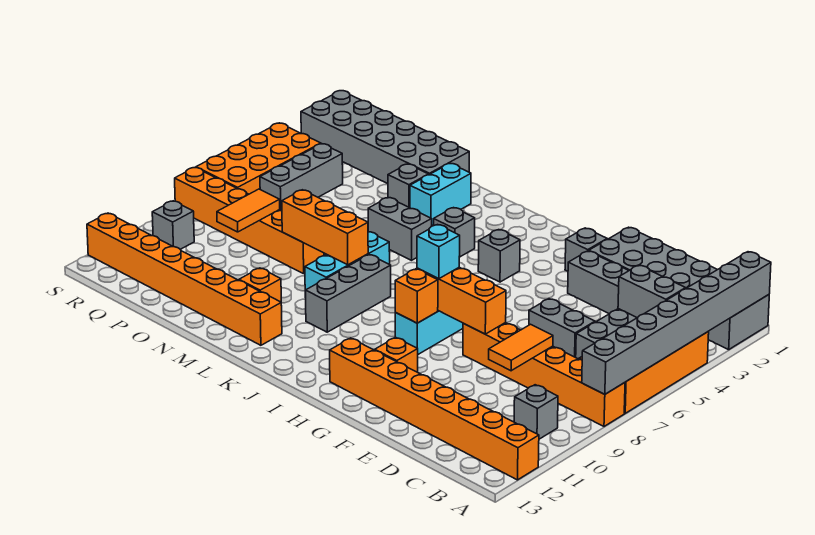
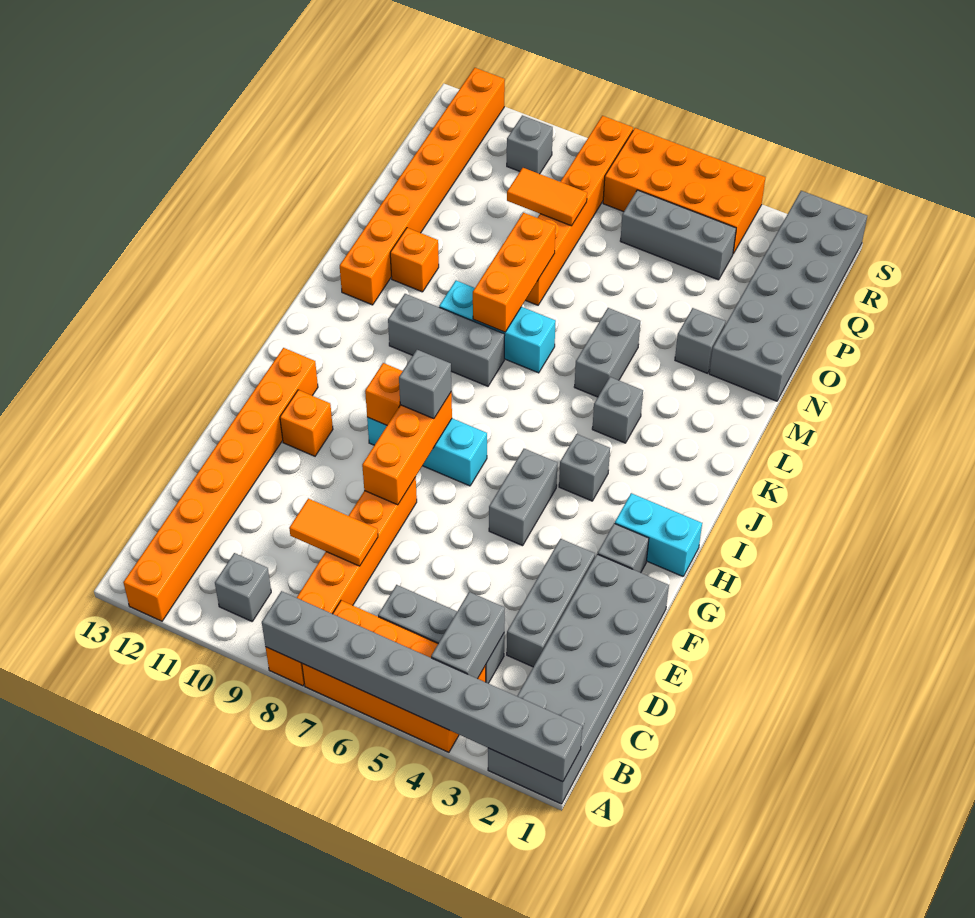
grey 1x2 brick [529,299,595,357] -> grey 1x2 brick moved to [489,449,557,546]
cyan 1x1 brick [417,225,460,279] -> grey 1x1 brick [399,350,451,419]
cyan 1x2 brick [410,164,471,225] -> cyan 1x2 brick moved to [615,493,702,576]

